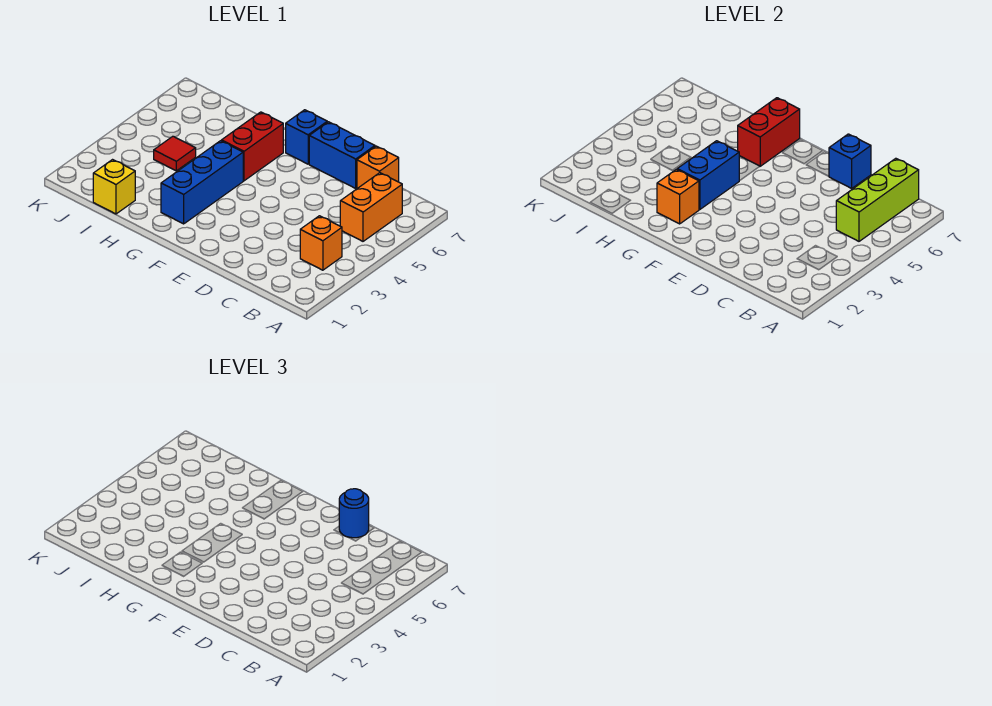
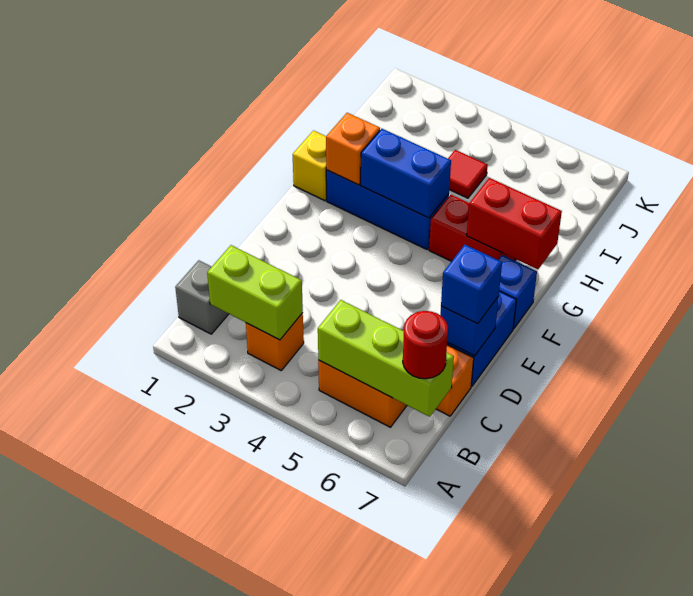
none -> grey 1x1 brick [175,260,228,334]
none -> lime 1x2 brick [207,245,303,340]
none -> red 1x1 round brick [403,311,448,379]
blue 1x1 round brick [339,489,369,538] -> blue 1x1 brick [441,245,502,324]
yellow 1x1 brick [93,160,135,214] -> yellow 1x1 brick moved to [293,131,327,201]

